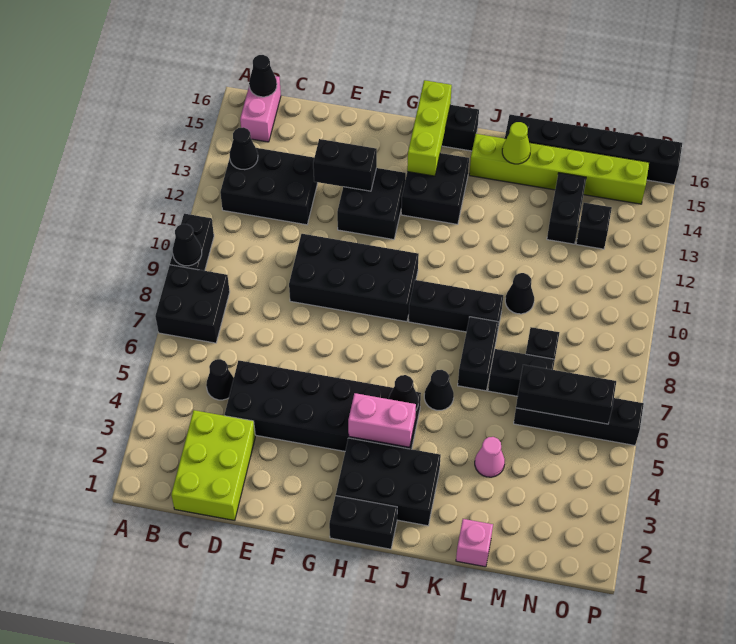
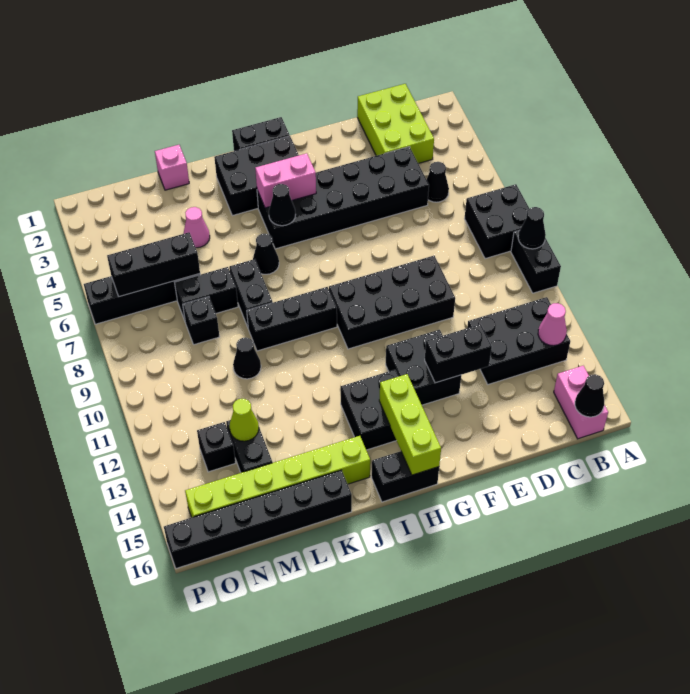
black 1x1 cone [230,127,258,170] -> pink 1x1 cone [538,303,567,346]
lime 1x1 cone [502,122,531,164] -> lime 1x1 cone moved to [229,399,259,441]

